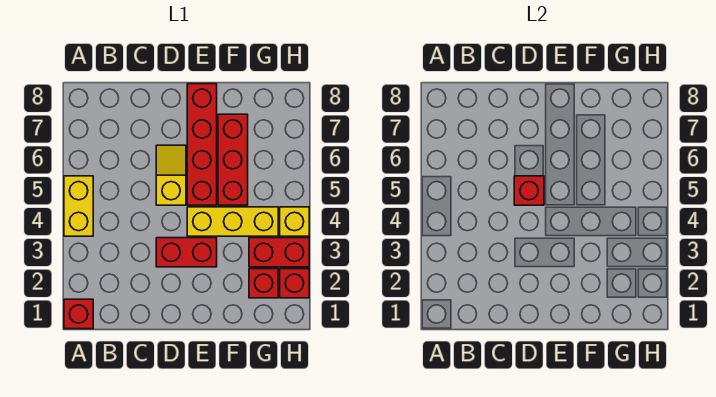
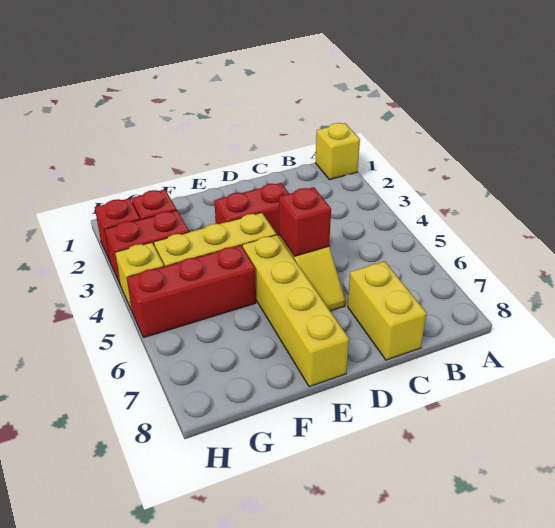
red 1x1 brick [64,299,93,329] -> yellow 1x1 brick [315,123,360,180]
yellow 1x2 brick [64,176,93,236] -> yellow 1x2 brick moved to [348,261,427,360]
red 1x4 brick [187,84,217,205] -> yellow 1x4 brick [242,235,349,387]
red 1x3 brick [218,114,248,205] -> red 1x3 brick turned to [127,245,256,337]

